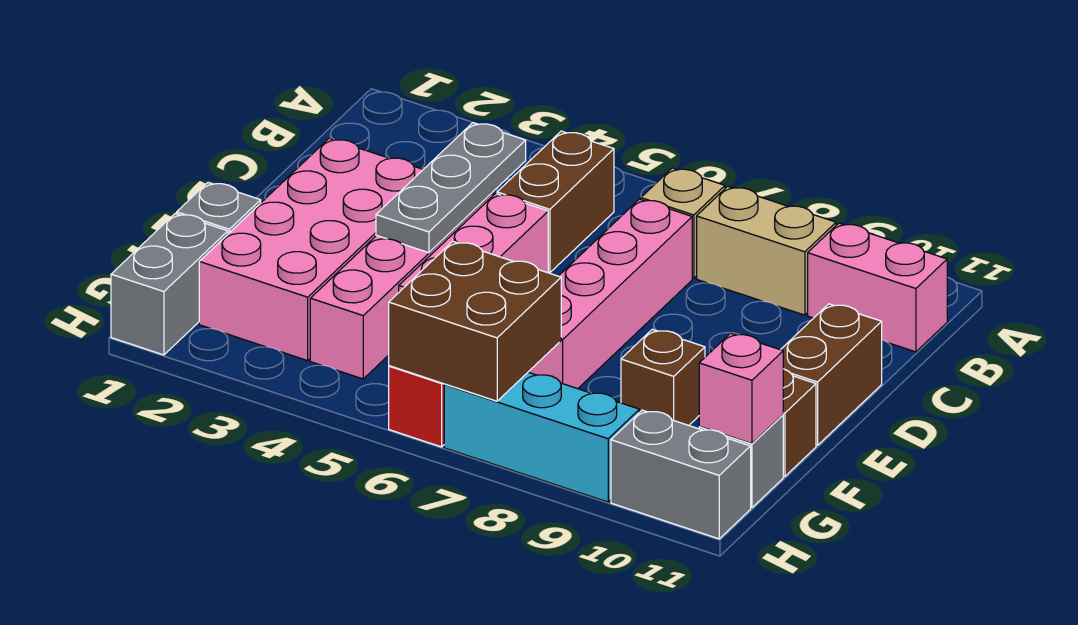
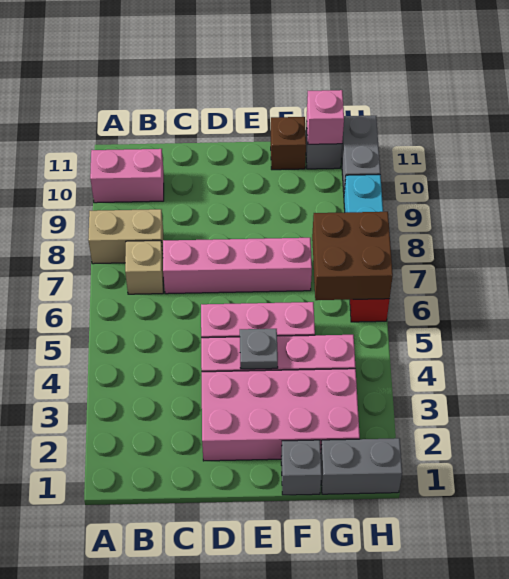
brown 1x2 brick [497,131,614,273] -> none
tan 1x2 brick [697,186,836,315] -> tan 1x2 brick turned to [88,209,163,264]
pink 1x2 brick [808,223,947,352] -> pink 1x2 brick turned to [90,149,164,203]
grey 1x3 plate [376,123,526,253] -> grey 1x1 plate [240,329,278,369]
brown 1x2 brick [781,304,882,445] -> none
brown 1x1 brick [621,329,705,425] -> none

